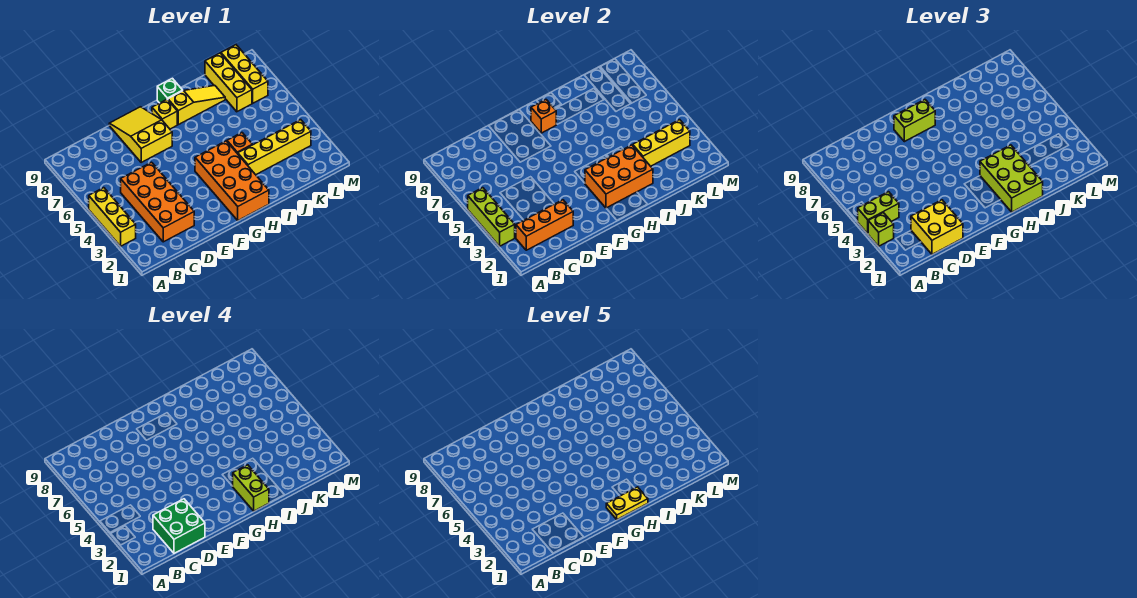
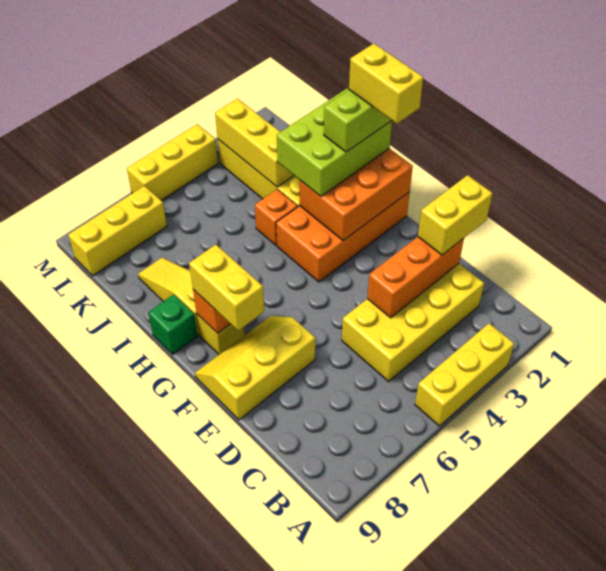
lime 1x3 brick [468,188,515,246] -> none
lime 1x1 brick [868,213,894,246] -> none
lime 1x2 brick [858,192,899,234] -> none
orange 1x3 brick [516,200,573,250] -> orange 1x3 brick turned to [367,237,464,318]
yellow 2x2 brick [911,200,963,255] -> yellow 1x2 brick [418,175,493,255]
green 2x2 brick [153,499,205,554] -> none
orange 2x4 brick [121,162,194,242] -> yellow 2x4 brick [342,264,484,381]
yellow 2x3 slope [109,107,172,162] -> yellow 2x3 slope turned to [195,316,315,420]
lime 1x2 brick [894,100,935,142] -> yellow 1x2 brick [189,245,264,331]
yellow 1x2 plate [606,487,648,519] -> yellow 1x2 brick [349,44,423,124]
orange 2x3 brick [585,145,653,208] -> orange 2x3 brick turned to [299,148,413,241]
yellow 1x3 brick [205,53,252,112] -> yellow 1x3 brick moved to [127,124,218,201]

